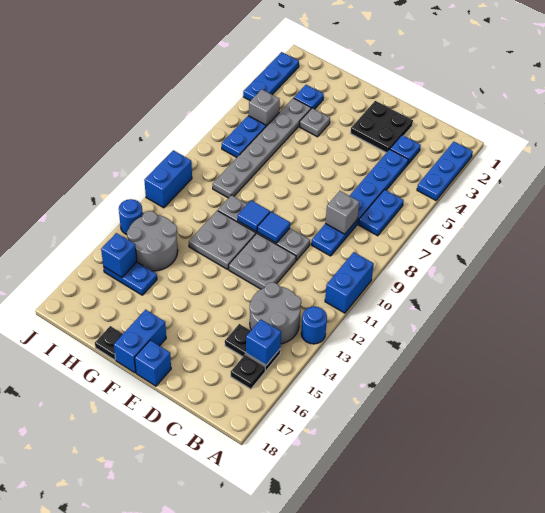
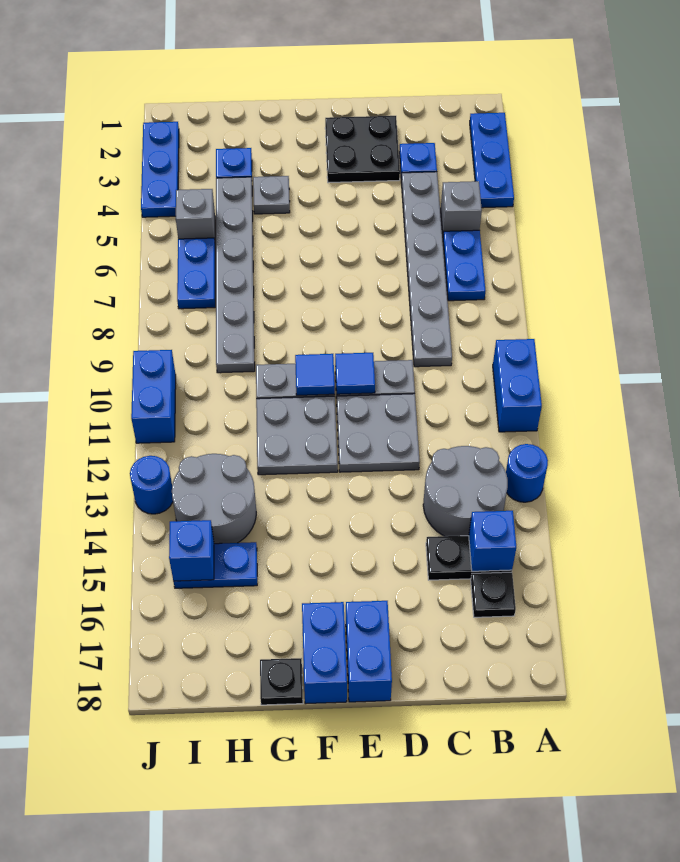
blue 1x6 plate [311,149,408,256] -> grey 1x6 plate [401,172,452,367]
grey 1x1 brick [325,191,359,234] -> grey 1x1 brick moved to [441,181,482,234]
blue 1x1 brick [135,340,171,386] -> blue 1x2 brick [346,601,392,702]

